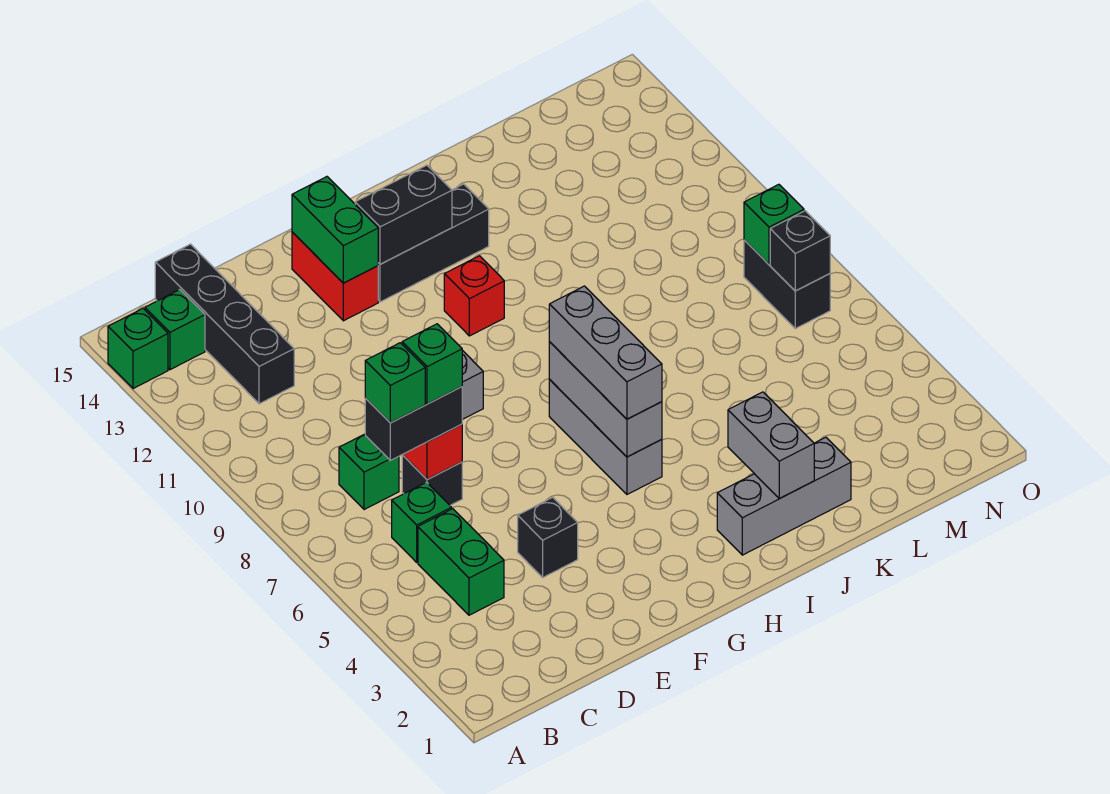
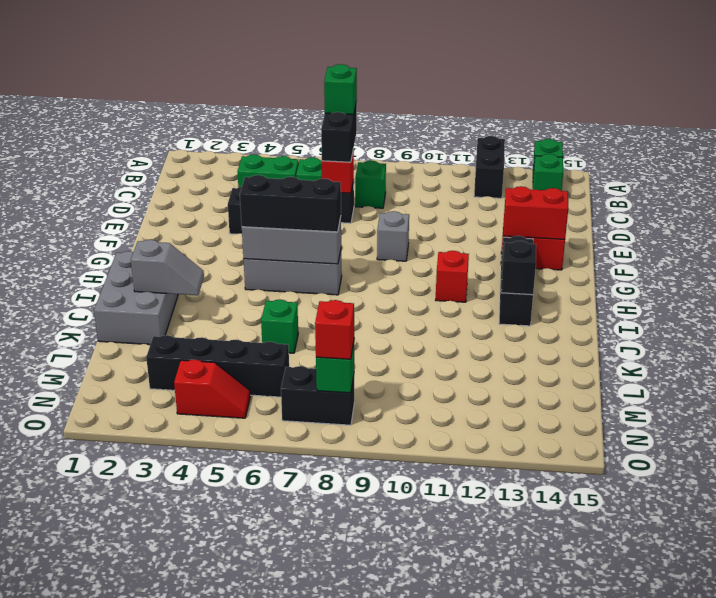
black 1x4 brick [155,244,294,404] -> black 1x4 brick moved to [146,335,289,397]
green 1x1 brick [402,324,462,404] -> green 1x1 brick moved to [261,299,298,353]
green 1x2 brick [292,177,378,283] -> red 1x2 brick [503,186,568,239]
black 1x2 brick [355,165,452,264] -> black 1x2 brick moved to [474,136,505,198]
grey 1x3 brick [549,286,662,419] -> black 1x3 brick [240,175,341,232]
grey 1x3 brick [717,437,851,555] -> grey 2x3 brick [94,251,178,345]
grey 1x2 brick [728,392,814,499] -> grey 1x2 slope [131,240,204,295]
none -> red 1x2 slope [174,360,251,418]
black 1x1 brick [770,211,830,291] -> black 1x1 brick moved to [501,241,536,295]
none -> red 1x1 brick [315,300,354,359]

